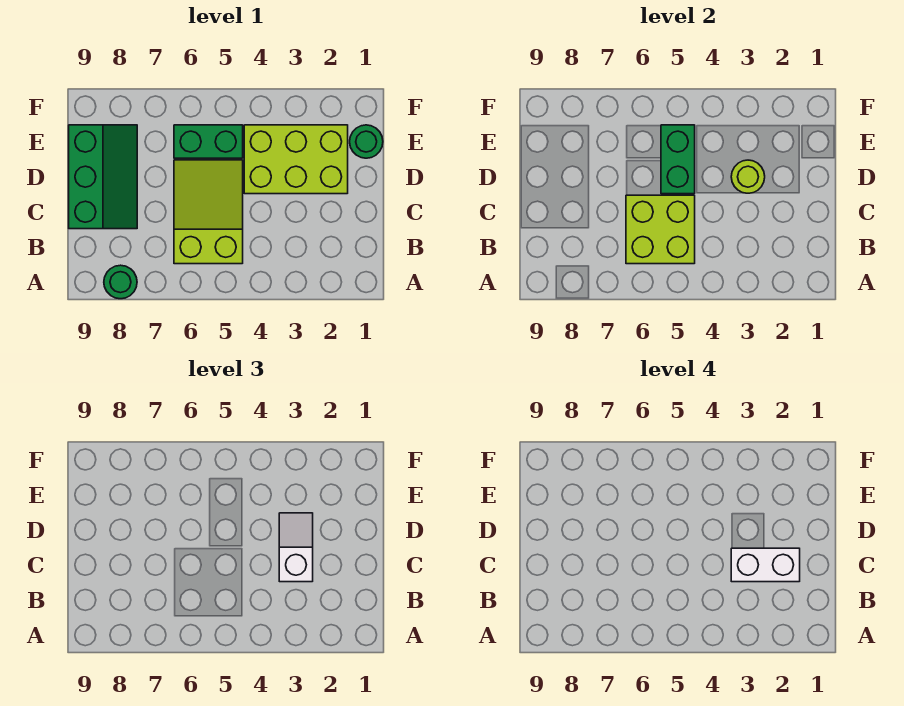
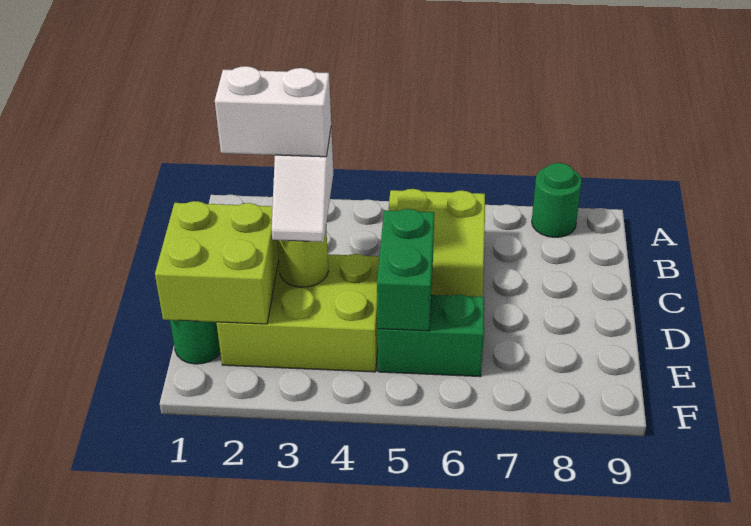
lime 2x2 brick [626,195,695,264] -> lime 2x2 brick moved to [155,201,279,324]
green 2x3 slope [69,125,137,229] -> none

